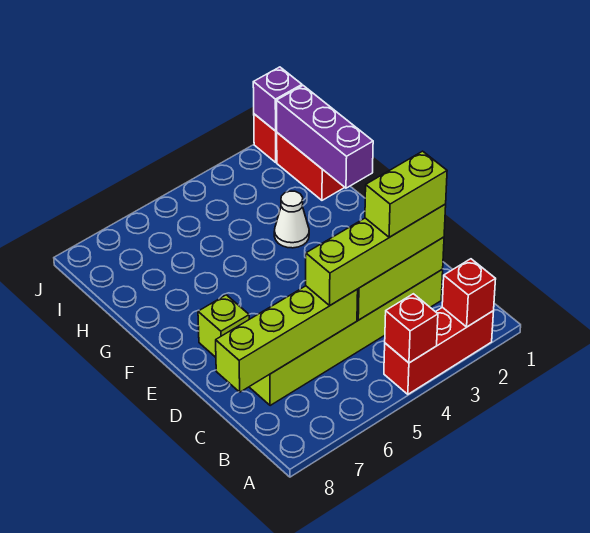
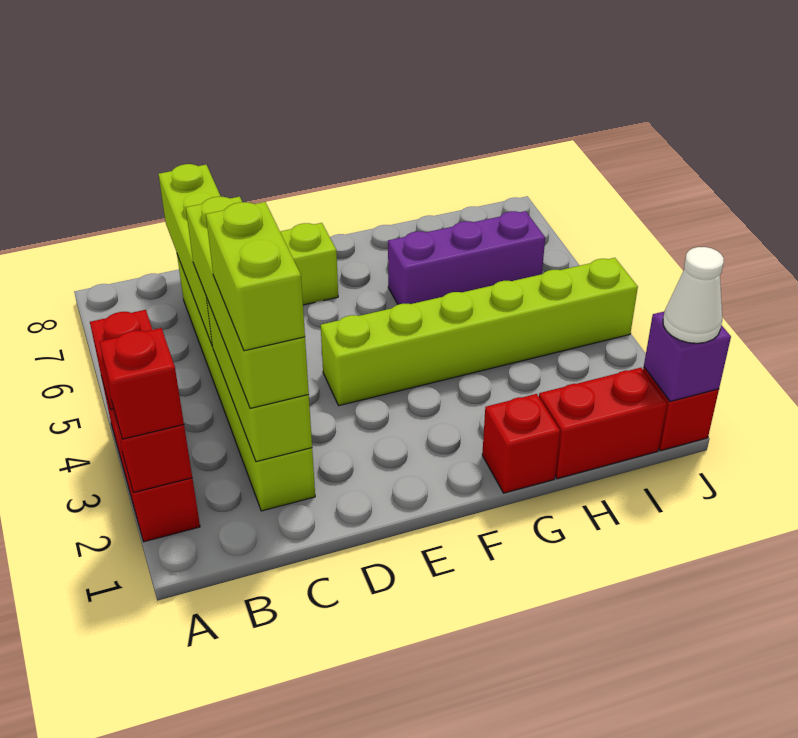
none -> red 1x1 brick [99,328,184,439]
none -> lime 1x6 brick [321,258,638,406]
none -> red 1x1 brick [482,394,560,493]
purple 1x3 brick [277,86,373,188] -> purple 1x3 brick moved to [388,211,545,305]
white 1x1 cone [274,191,309,248] -> white 1x1 cone moved to [663,247,724,343]

